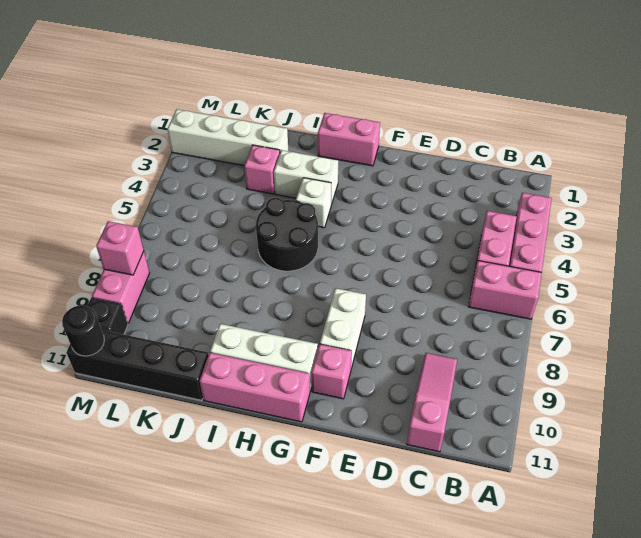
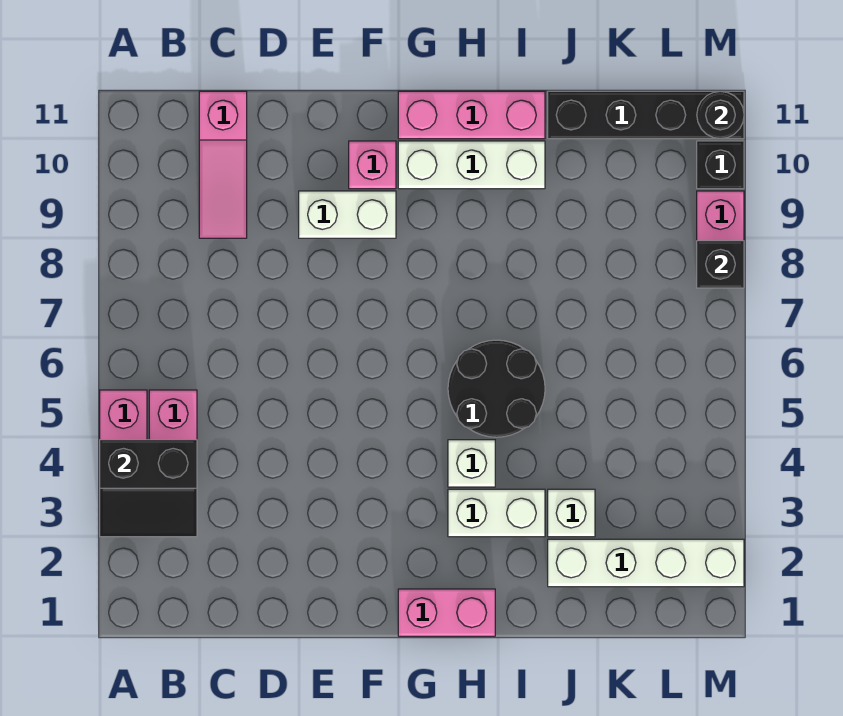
none -> black 2x2 slope [100,440,197,537]
pink 1x2 brick [468,261,542,319] -> none
white 1x2 brick [320,288,366,368] -> white 1x2 brick turned to [299,191,396,238]
pink 1x1 brick [244,145,280,194] -> white 1x1 brick [548,489,595,537]
pink 1x1 brick [96,221,144,275] -> black 1x1 brick [697,241,744,288]

